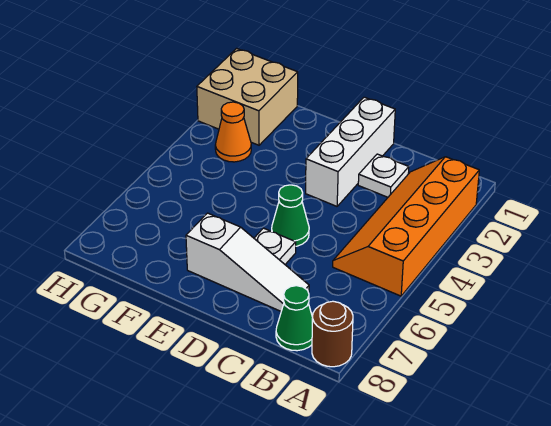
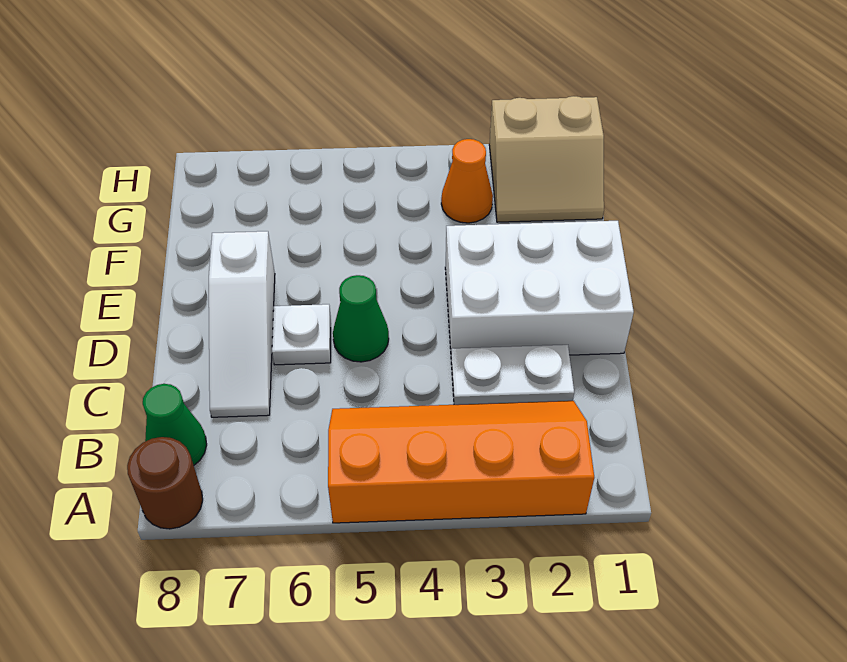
white 1x1 plate [358,154,409,197] -> white 1x2 plate [451,345,574,405]
white 1x3 brick [306,97,395,206] -> white 2x3 brick [445,221,634,355]
tan 2x2 brick [197,48,298,145] -> tan 2x2 slope [489,96,604,222]

